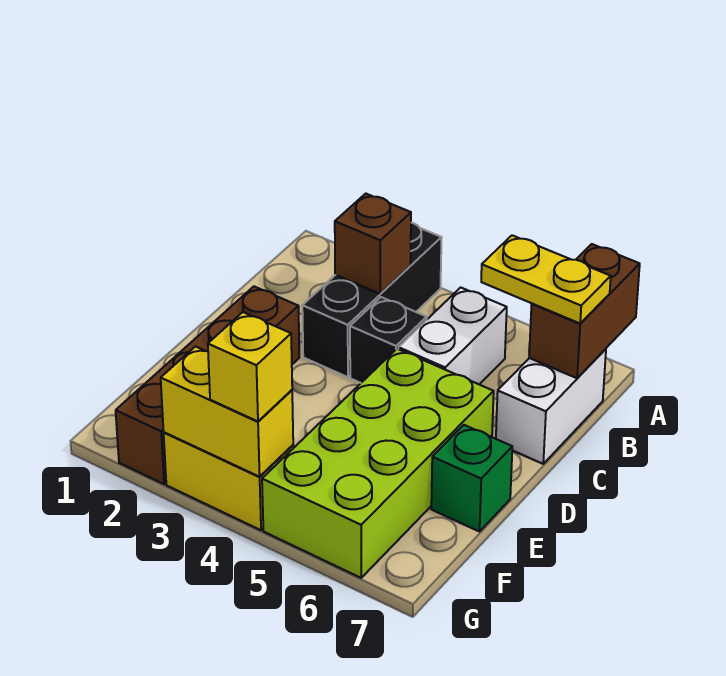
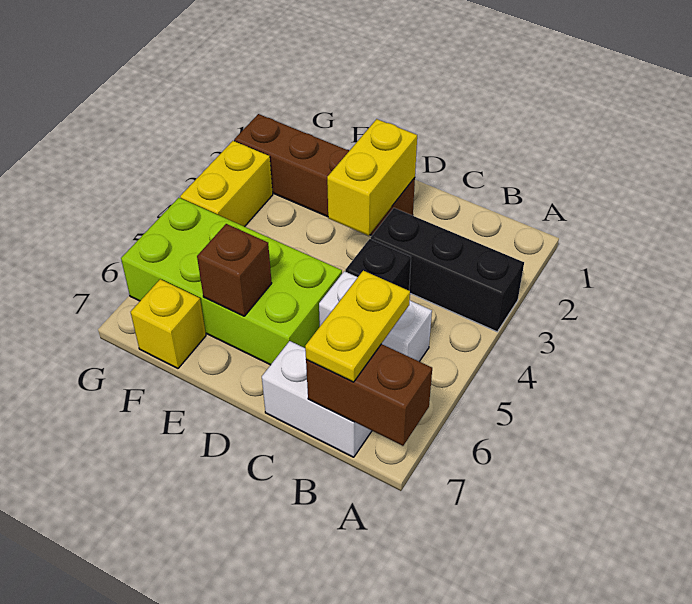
brown 1x1 brick [335,194,411,294] -> brown 1x1 brick moved to [197,224,272,316]
green 1x1 brick [431,425,512,532] -> none
yellow 1x2 brick [161,347,293,477] -> yellow 1x2 brick moved to [327,119,417,236]
yellow 1x1 brick [208,312,292,421] -> yellow 1x1 brick moved to [131,279,206,368]

